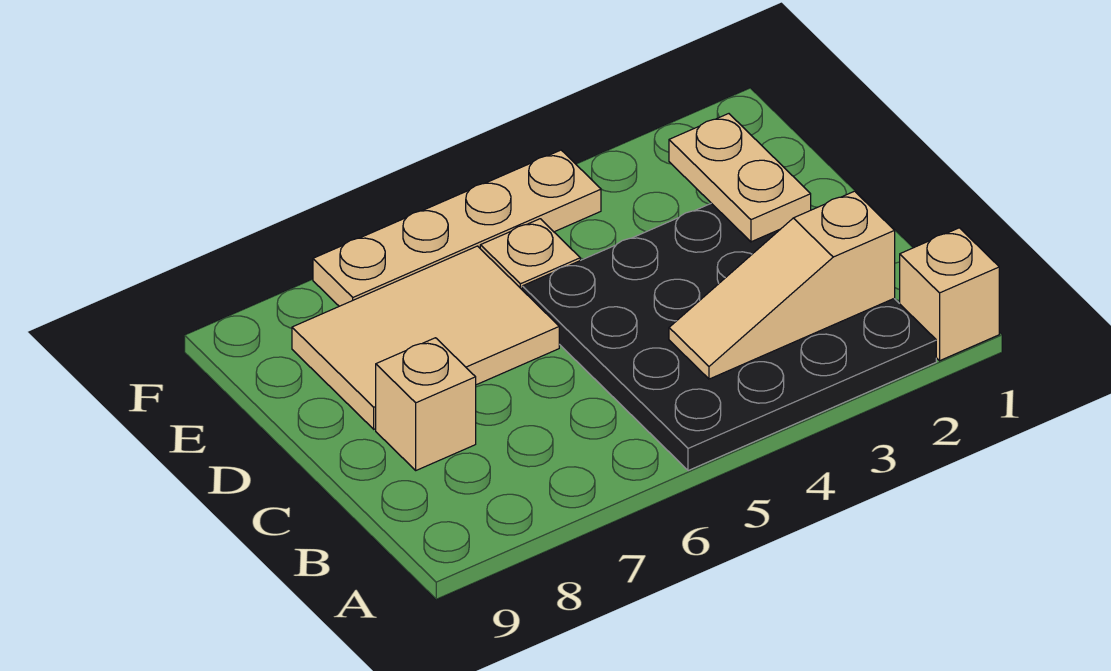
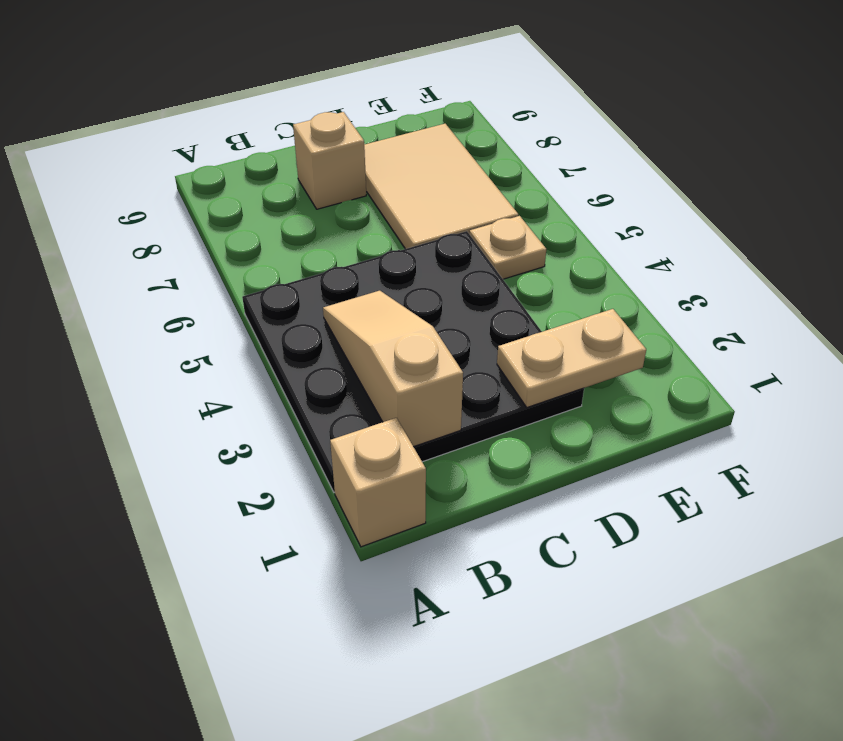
tan 1x4 plate [313,150,601,306] -> none

